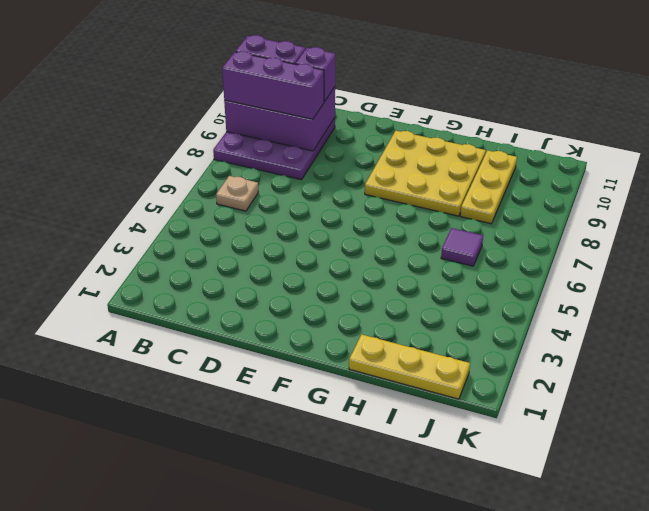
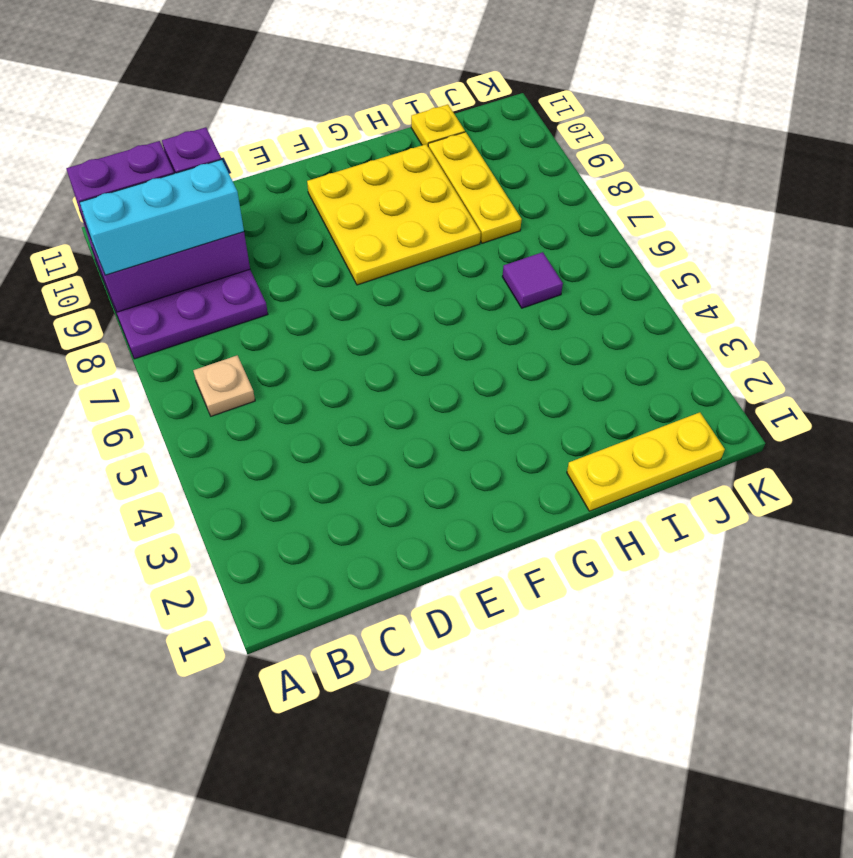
purple 1x3 brick [222,51,324,119] -> cyan 1x3 brick [80,159,244,275]
none -> yellow 1x1 plate [411,104,465,145]

